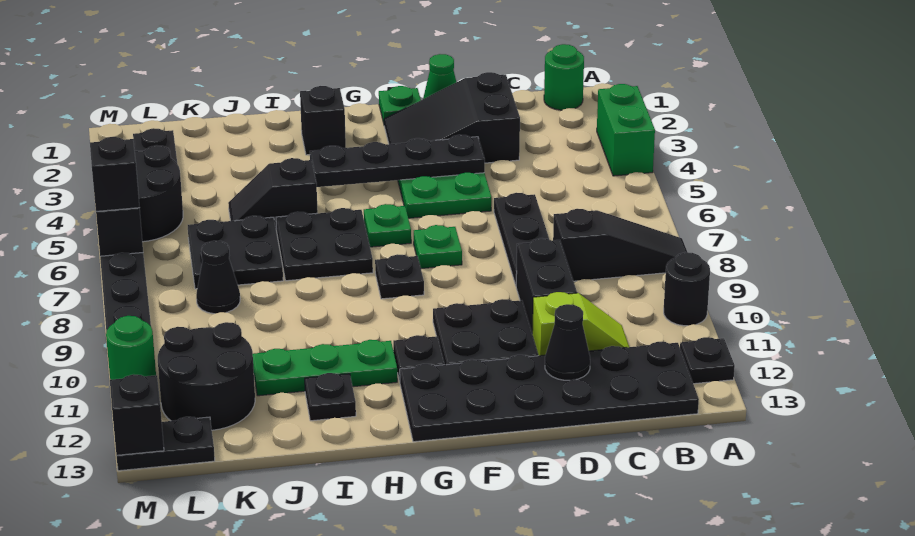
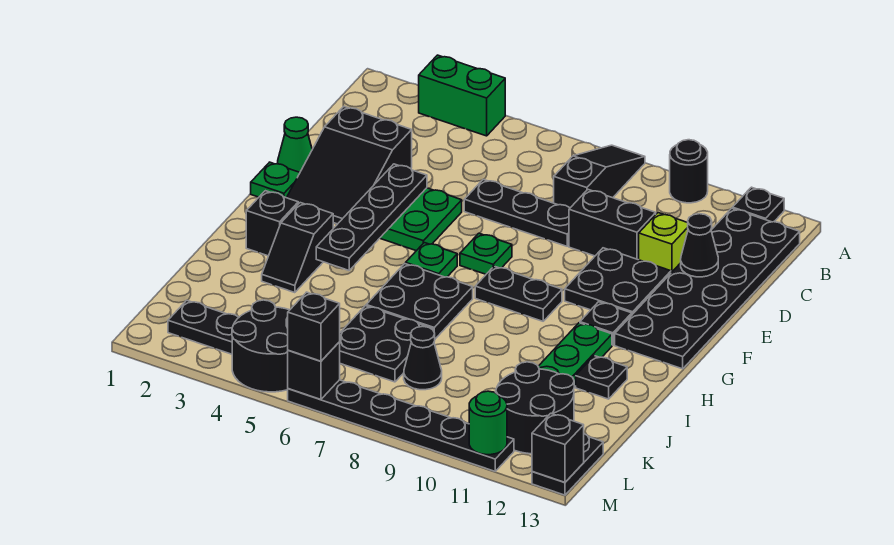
green 1x1 round brick [544,44,584,110] -> none
black 1x1 plate [375,254,424,299] -> black 1x2 plate [475,266,562,321]
black 1x2 slope [228,158,318,230] -> black 1x2 slope moved to [262,203,333,293]

